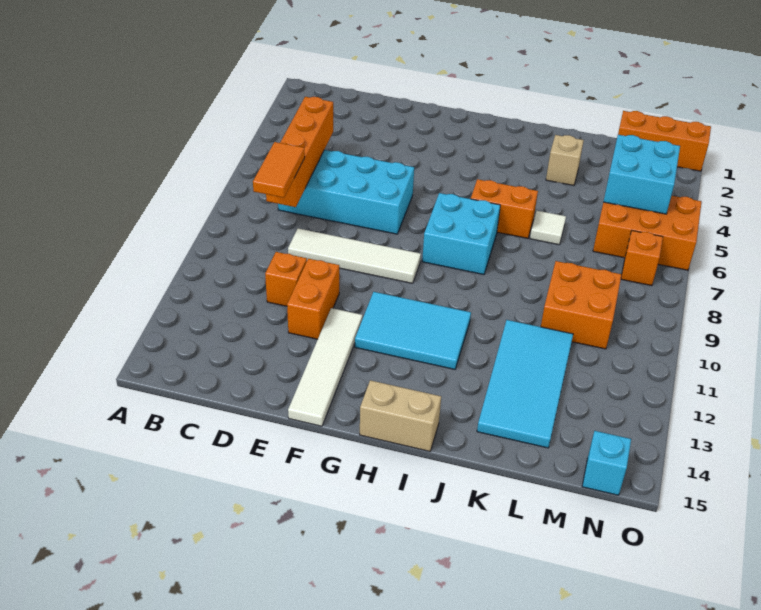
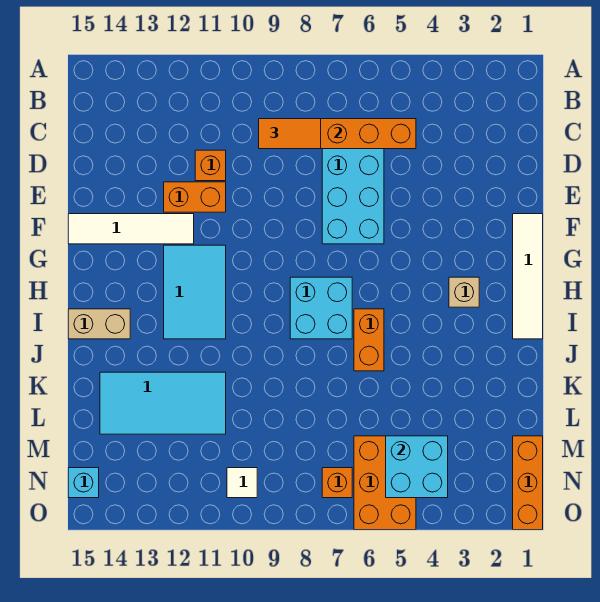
white 1x4 tile [288,228,421,283] -> white 1x4 tile moved to [513,214,543,339]
tan 1x2 brick [360,380,441,451] -> tan 1x2 brick turned to [68,309,130,339]
tan 1x1 brick [546,135,584,186] -> tan 1x1 brick moved to [449,277,479,307]
white 1x1 tile [530,211,566,245] -> white 1x1 tile moved to [227,468,257,498]
orange 2x2 brick [541,261,622,349] -> none

